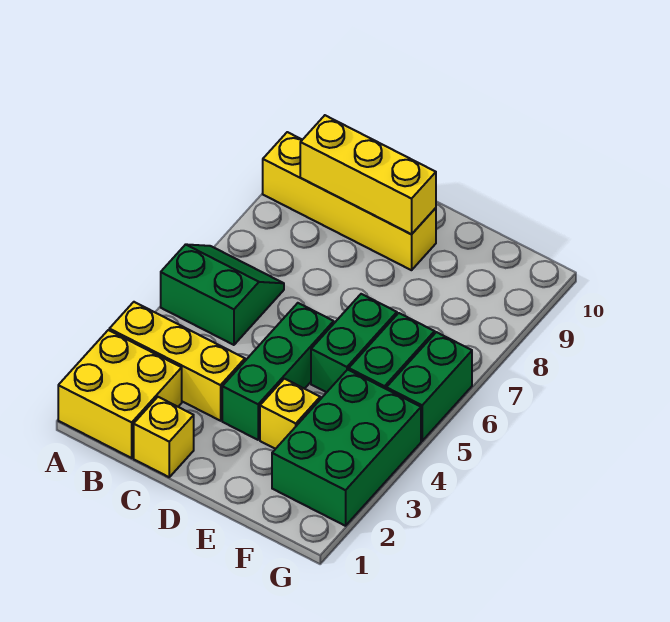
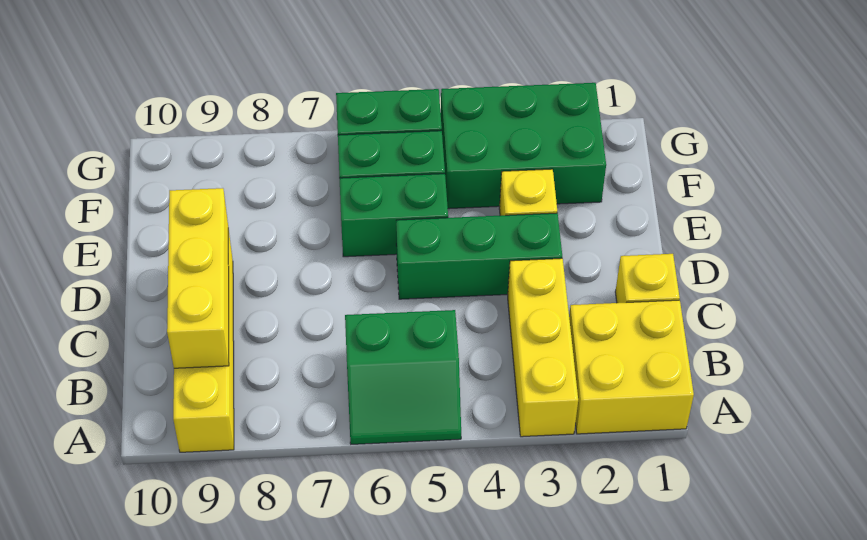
green 2x2 slope [161,244,284,345] -> green 2x2 slope turned to [345,310,461,444]

